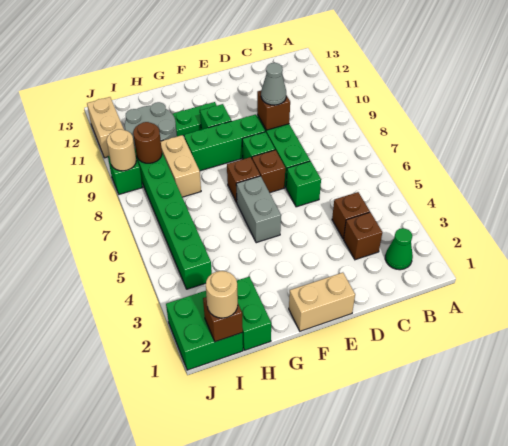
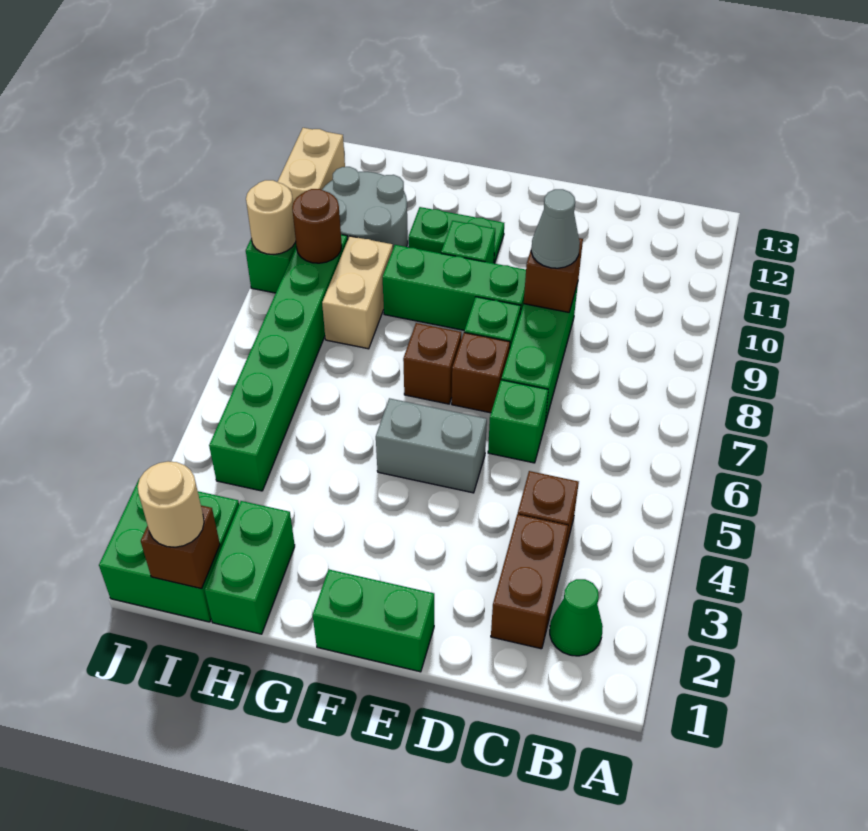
brown 1x1 brick [344,212,382,260] -> brown 1x2 brick [491,514,568,649]
tan 1x2 brick [289,273,355,331] -> green 1x2 brick [312,569,434,672]
grey 1x2 brick [236,176,281,243] -> grey 1x2 brick turned to [376,398,487,493]

